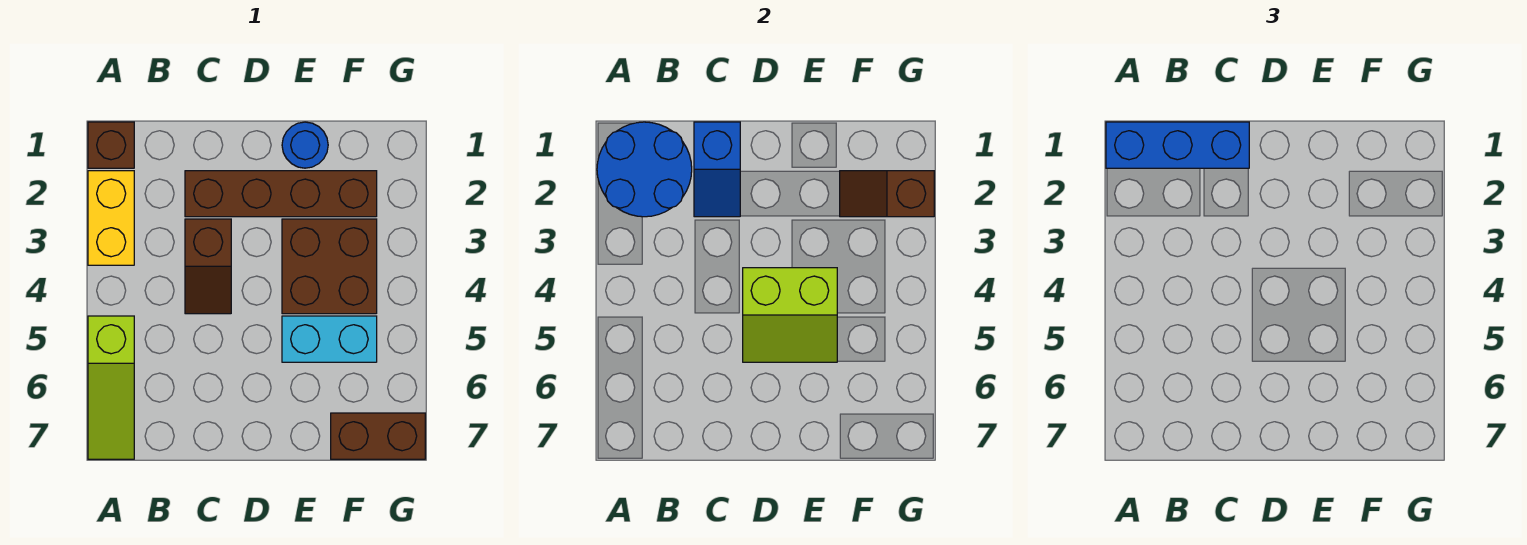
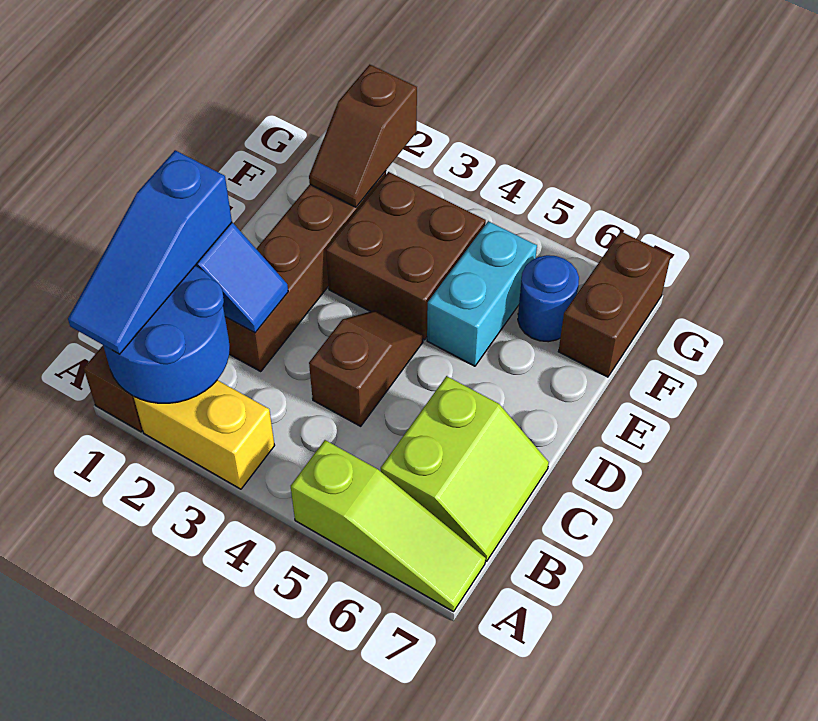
blue 1x3 brick [1106,122,1249,168] -> blue 1x3 slope [68,150,232,354]
brown 1x2 slope [185,219,231,314] -> brown 1x2 slope turned to [309,310,423,426]
lime 2x2 slope [743,268,837,362] -> lime 2x2 slope moved to [381,376,549,561]
blue 1x1 round brick [282,122,328,168] -> blue 1x1 round brick moved to [518,255,579,342]

